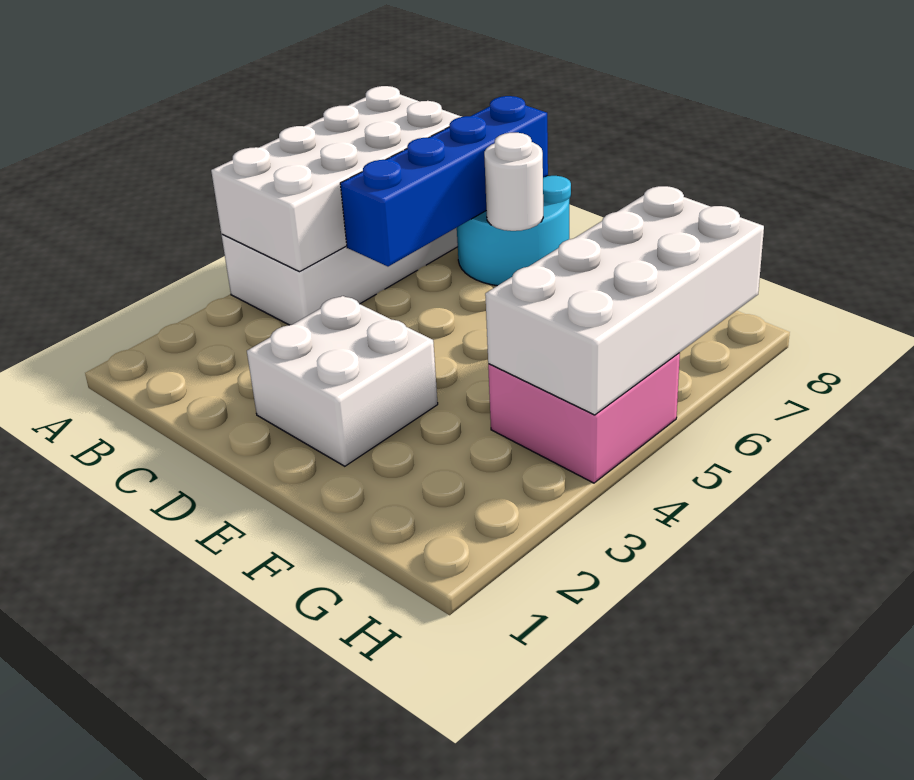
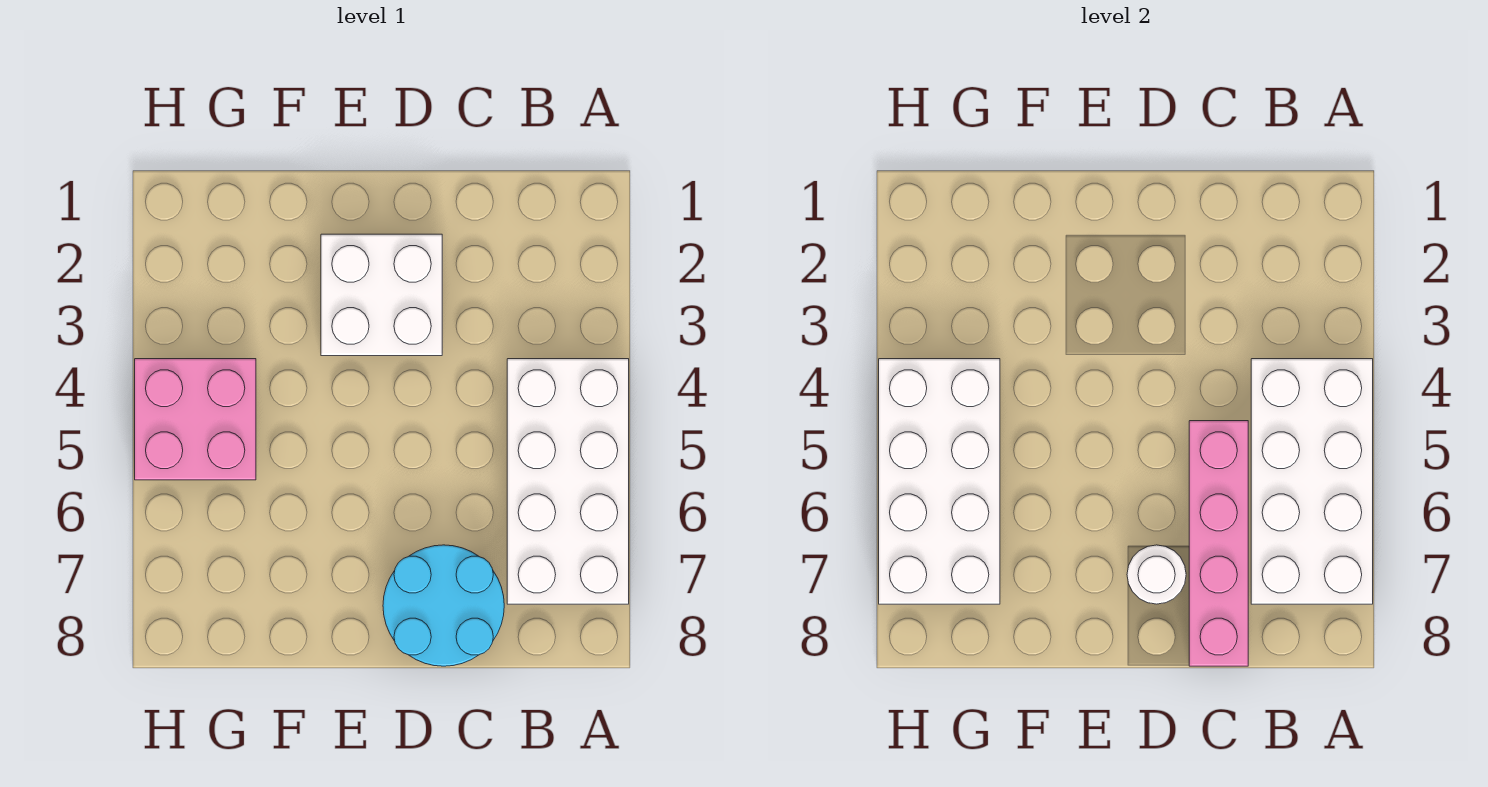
blue 1x4 brick [340,96,548,266] -> pink 1x4 brick [1189,421,1248,666]

